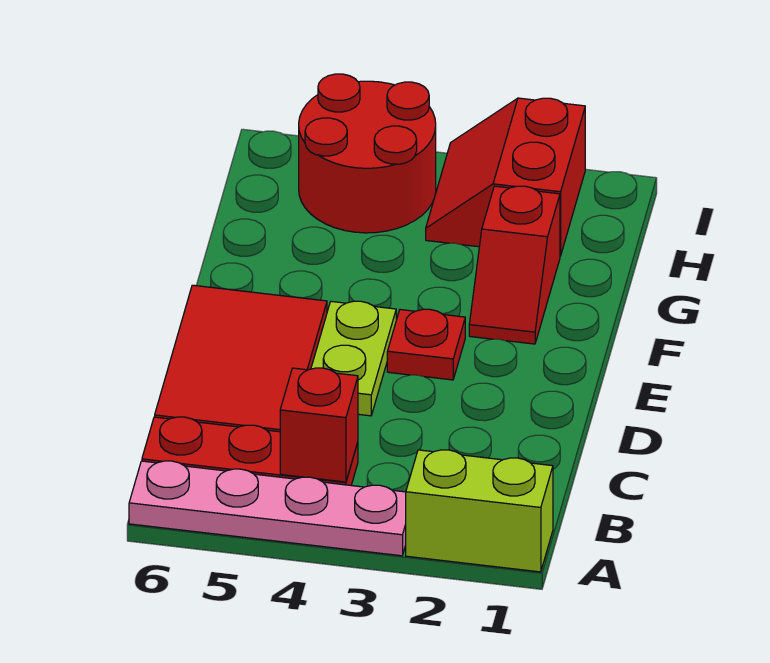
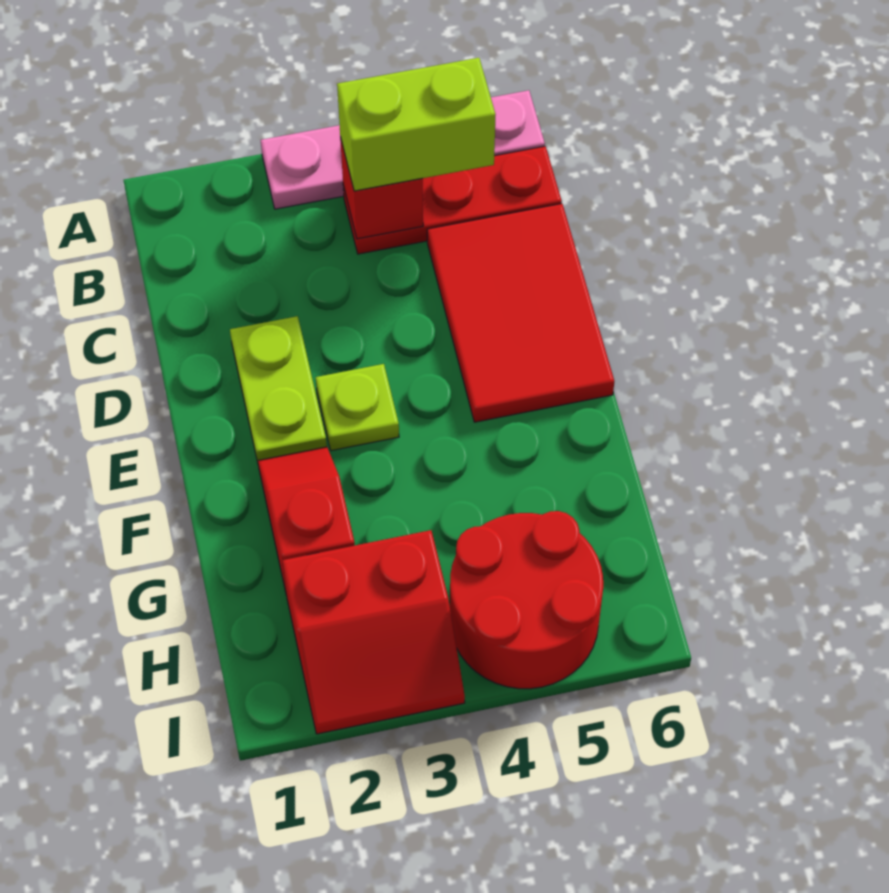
lime 1x2 brick [406,450,553,572] -> lime 1x2 brick moved to [337,58,496,191]
lime 1x2 plate [311,301,396,416] -> lime 1x2 plate moved to [230,316,327,462]
red 1x1 plate [387,309,465,380] -> lime 1x1 plate [316,364,399,451]
red 2x2 slope [426,98,585,256] -> red 2x2 slope turned to [282,530,465,734]

